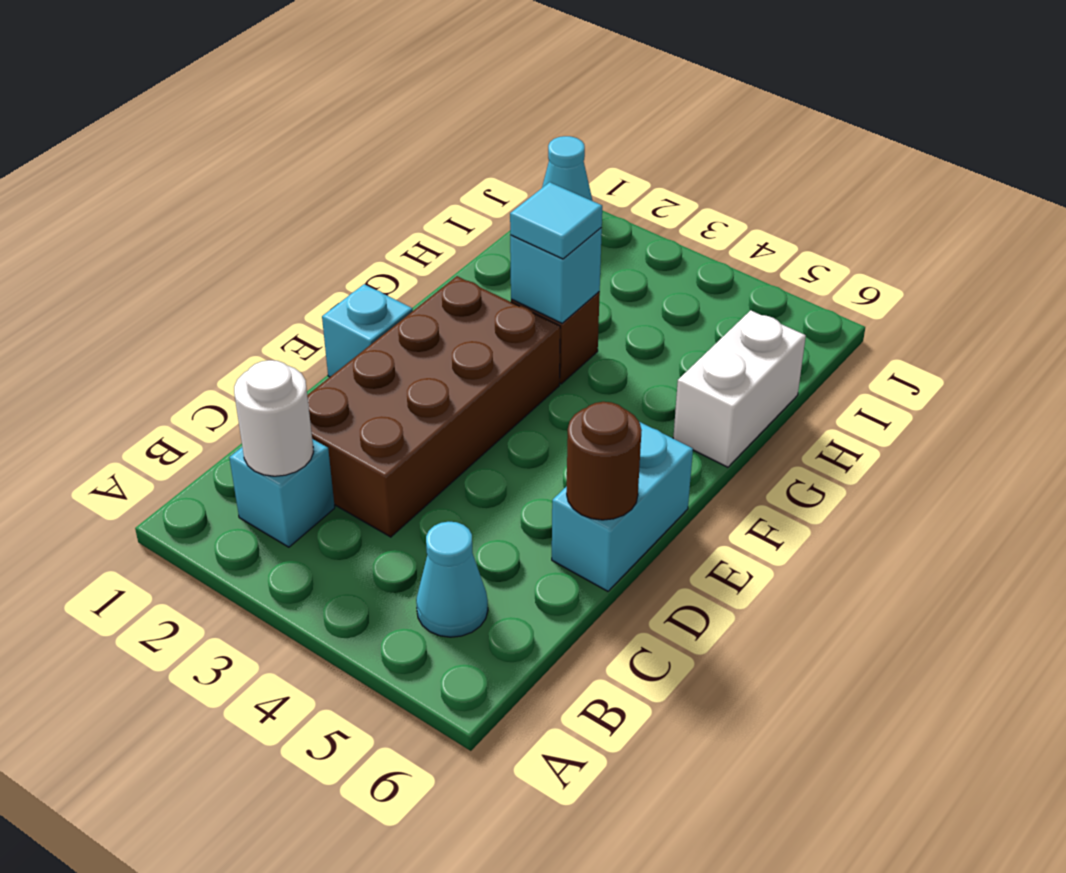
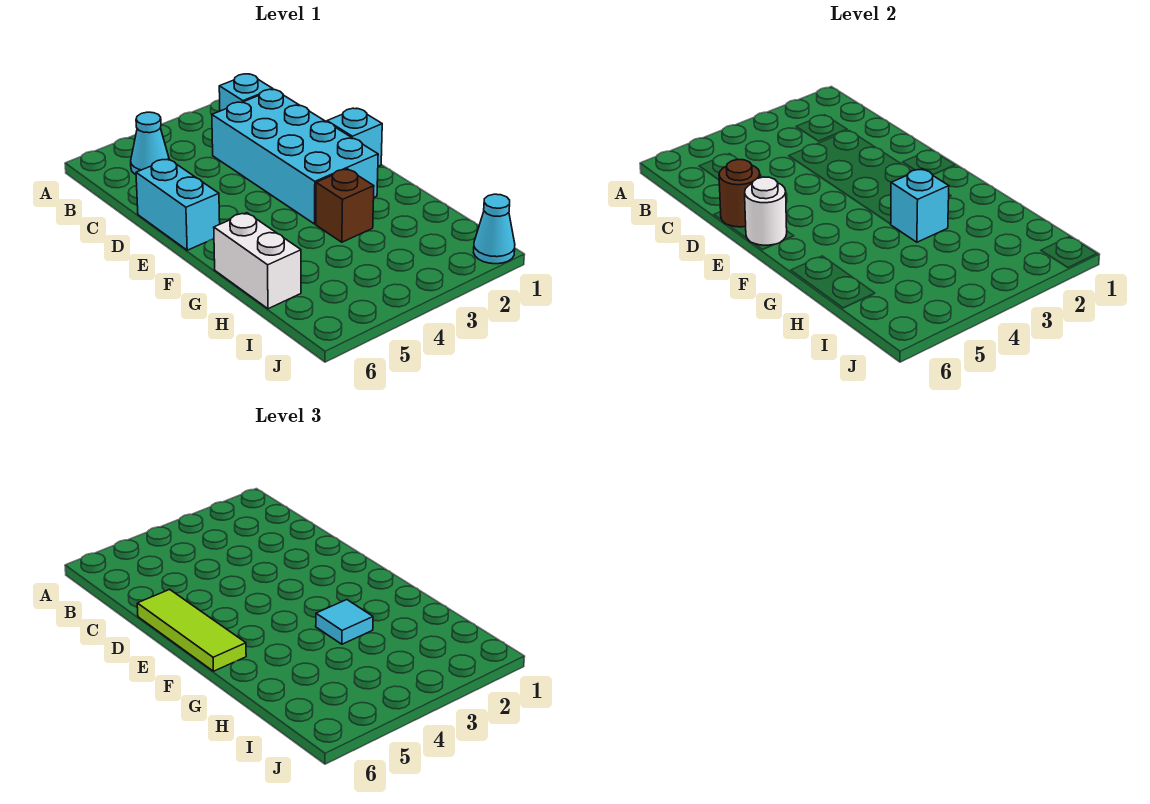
white 1x1 round brick [234,360,314,476] -> white 1x1 round brick moved to [745,177,787,245]
brown 2x4 brick [307,276,560,537] -> cyan 2x4 brick [212,89,378,224]
none -> lime 1x3 tile [137,589,246,671]

